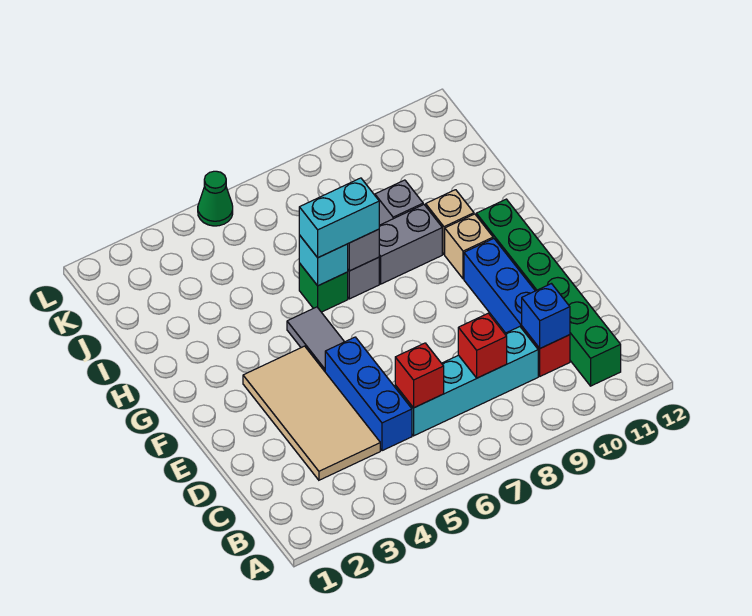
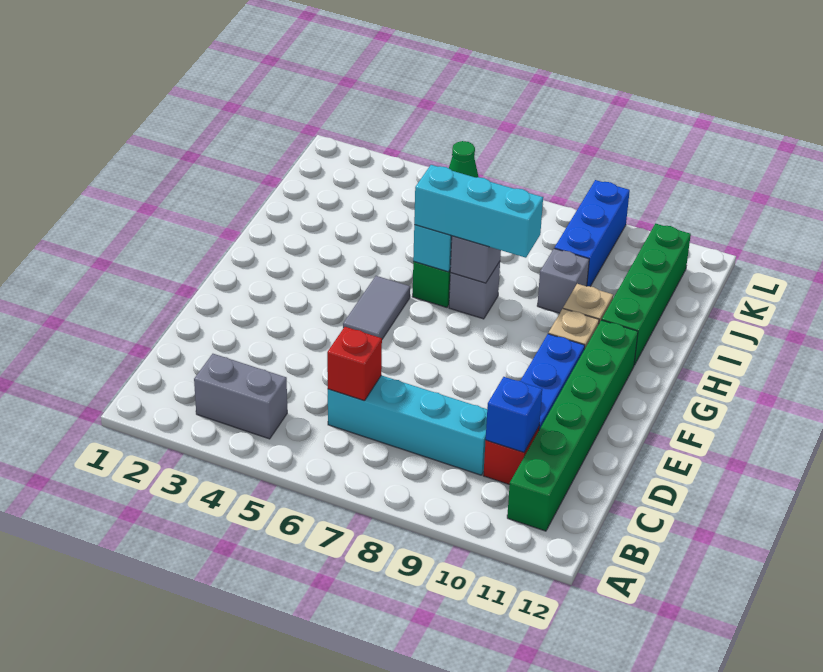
tan 2x4 tile [243,346,380,480] -> none
blue 1x3 brick [325,337,412,451] -> blue 1x3 brick moved to [554,180,630,286]
red 1x1 brick [458,313,507,378] -> none
cyan 1x2 brick [299,178,379,258] -> cyan 1x3 brick [414,165,543,258]
grey 1x2 brick [379,204,442,284] -> grey 1x2 brick moved to [194,354,287,439]
none -> green 1x4 brick [602,224,691,365]

